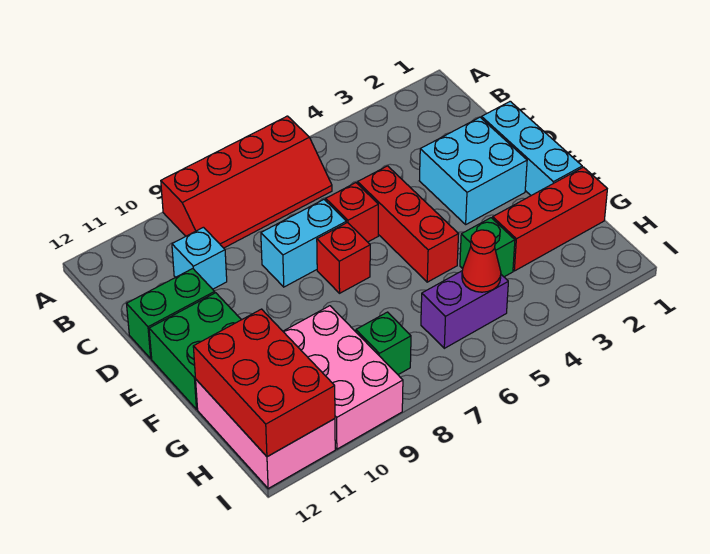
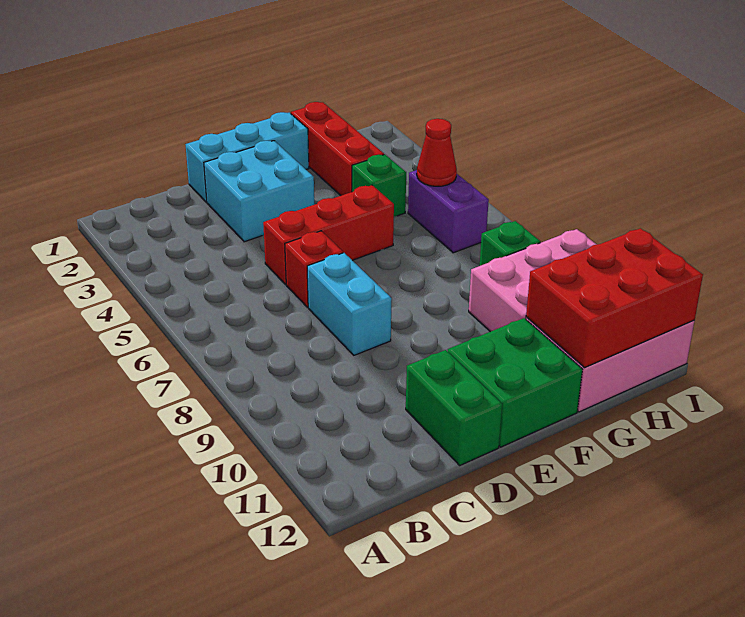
red 2x4 slope [161,116,332,248] -> none
cyan 1x1 brick [172,227,227,289] -> none
red 1x1 brick [317,223,370,293] -> none

